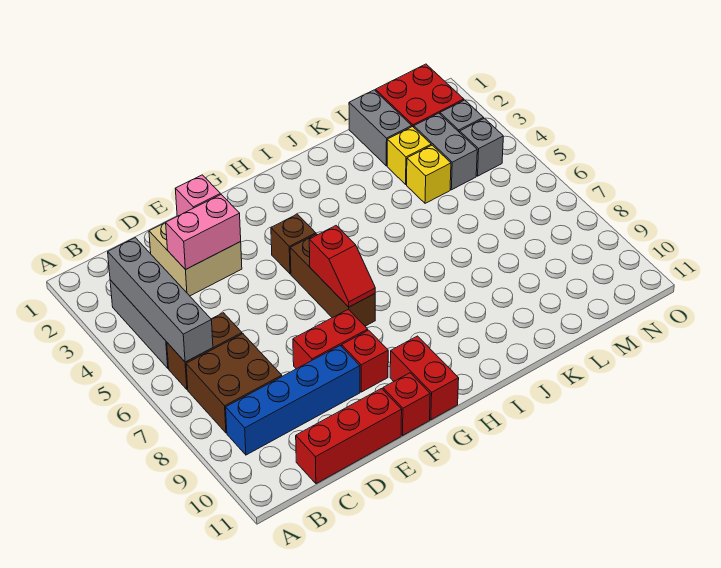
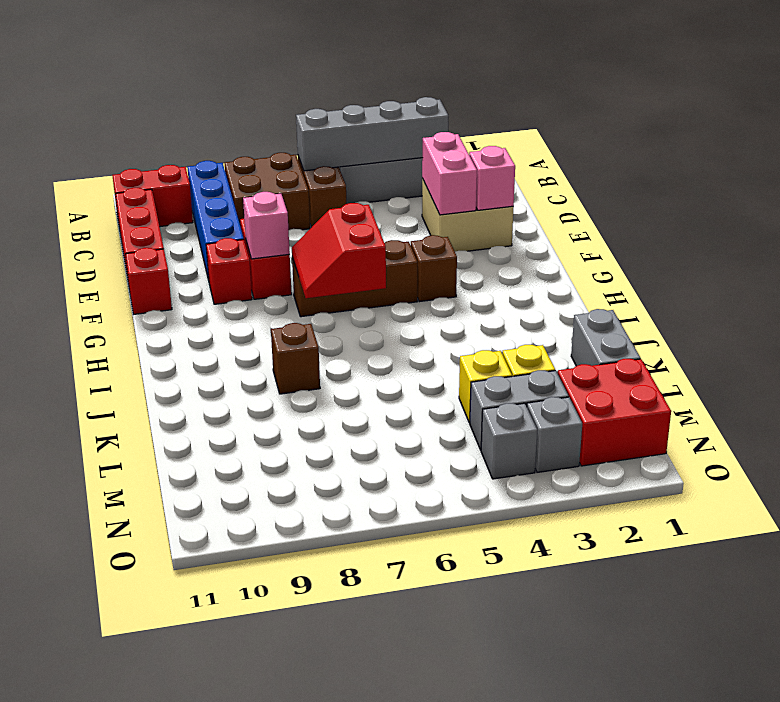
none -> pink 1x1 brick [243,192,290,259]
red 1x2 slope [309,226,375,307] -> red 2x2 slope [292,203,386,298]
red 1x2 brick [390,336,459,420] -> red 1x2 brick moved to [112,165,193,227]
none -> brown 1x1 brick [271,323,320,394]
grey 1x2 brick [349,90,412,166] -> grey 1x2 brick turned to [571,309,641,366]

